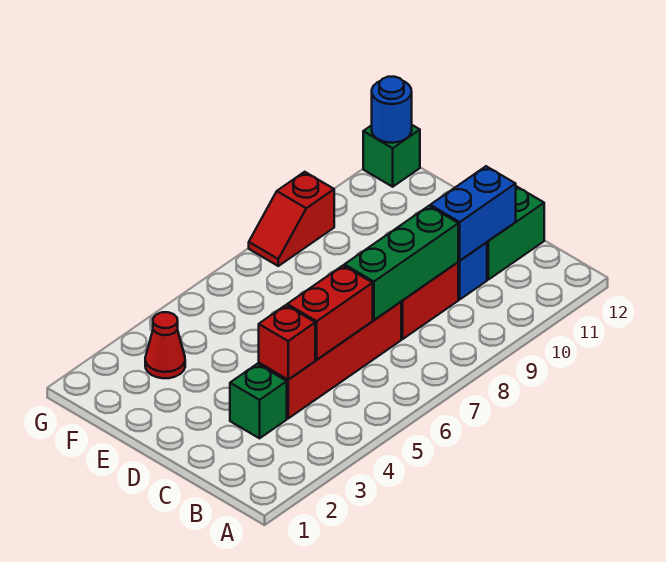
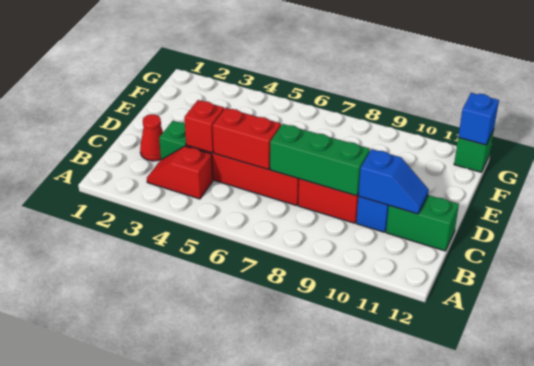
blue 1x2 brick [430,166,516,261] -> blue 1x2 slope [358,149,429,214]
red 1x1 cone [145,312,185,378] -> red 1x1 cone moved to [140,114,163,161]
red 1x2 slope [249,172,334,266] -> red 1x2 slope moved to [147,146,213,199]
blue 1x1 round brick [372,77,412,143] -> blue 1x1 brick [458,93,499,145]

